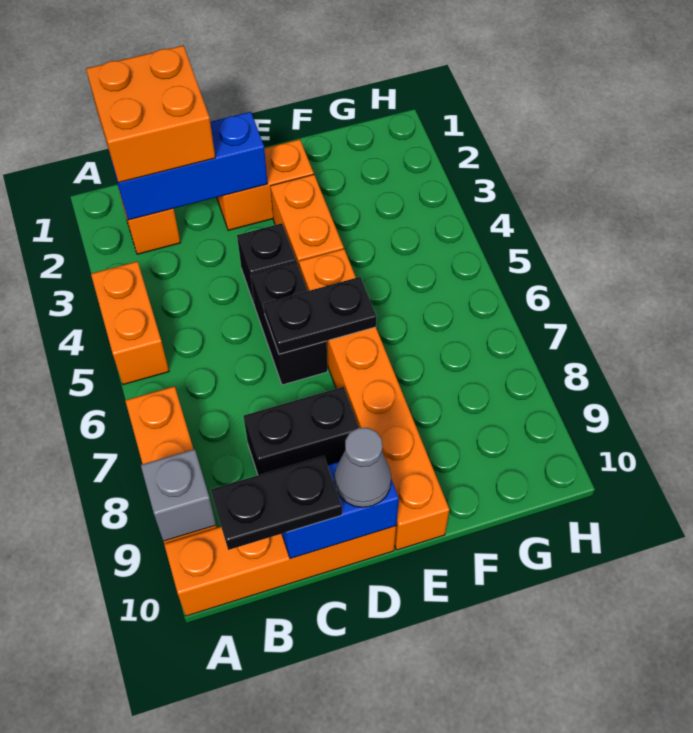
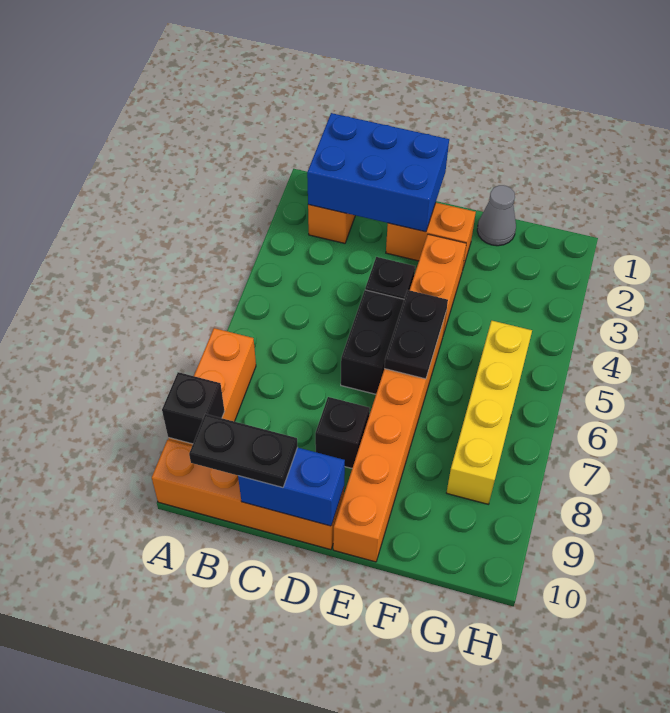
orange 1x2 brick [91,261,169,385] -> none
grey 1x1 brick [141,449,216,541] -> black 1x1 brick [162,372,225,444]
orange 2x2 brick [86,45,215,183] -> none
blue 1x3 brick [110,112,267,220] -> blue 2x3 brick [307,113,449,232]
black 1x2 brick [244,387,359,475] -> black 1x1 brick [315,397,370,468]
black 1x2 plate [264,277,376,354] -> black 1x2 plate turned to [384,290,448,379]
grey 1x1 cone [334,428,391,507] -> grey 1x1 cone moved to [477,185,516,246]
none -> yellow 1x4 brick [447,321,532,504]

